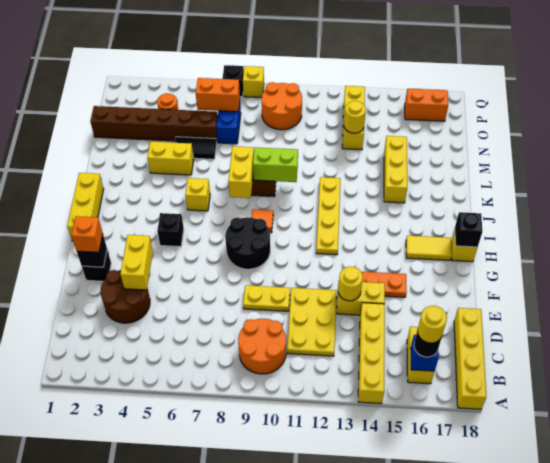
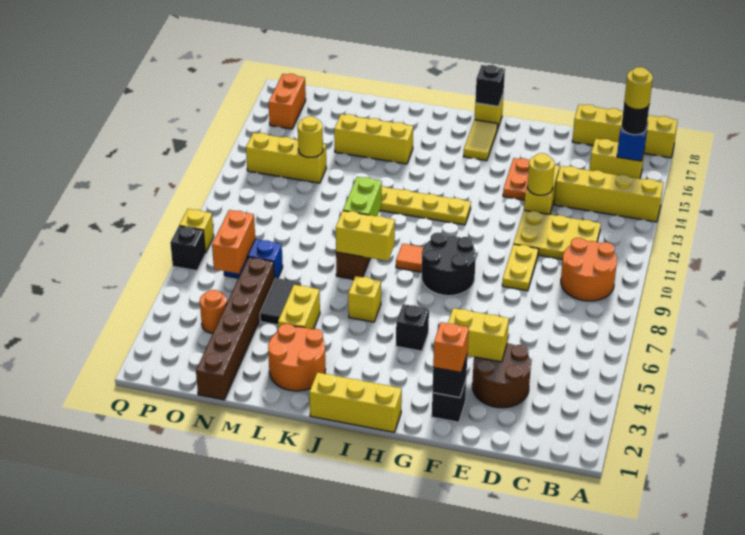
orange 2x2 round brick [262,82,302,130] -> orange 2x2 round brick moved to [268,324,326,391]

